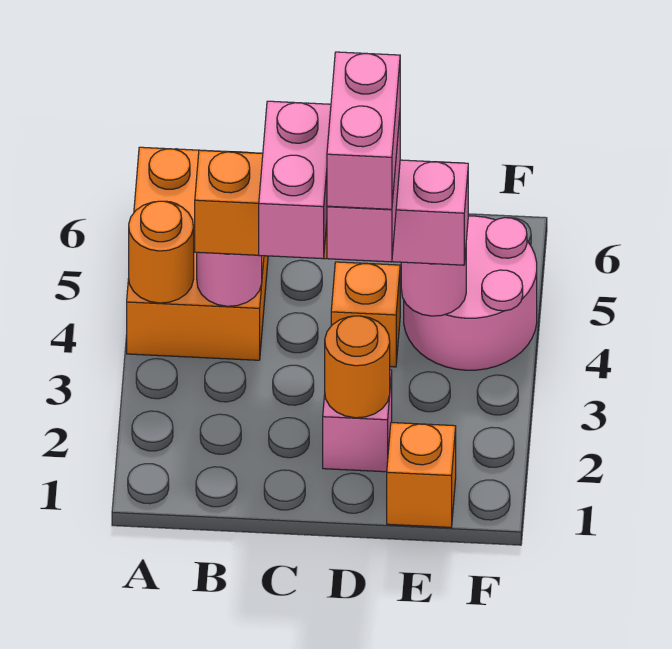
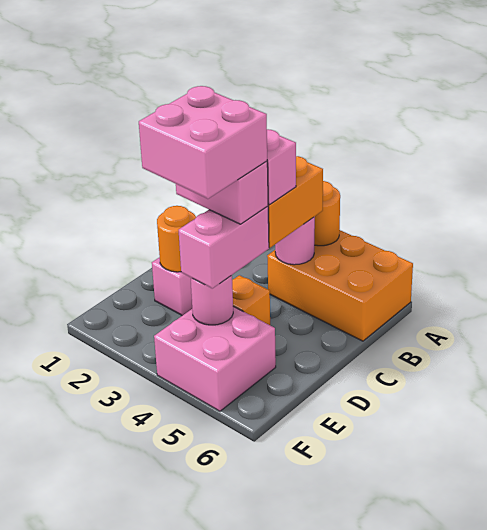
pink 1x2 brick [327,52,400,209] -> pink 2x2 brick [139,86,267,199]
orange 1x1 brick [387,423,456,527] -> none
pink 2x2 round brick [404,216,537,370] -> pink 2x2 brick [154,306,276,411]

